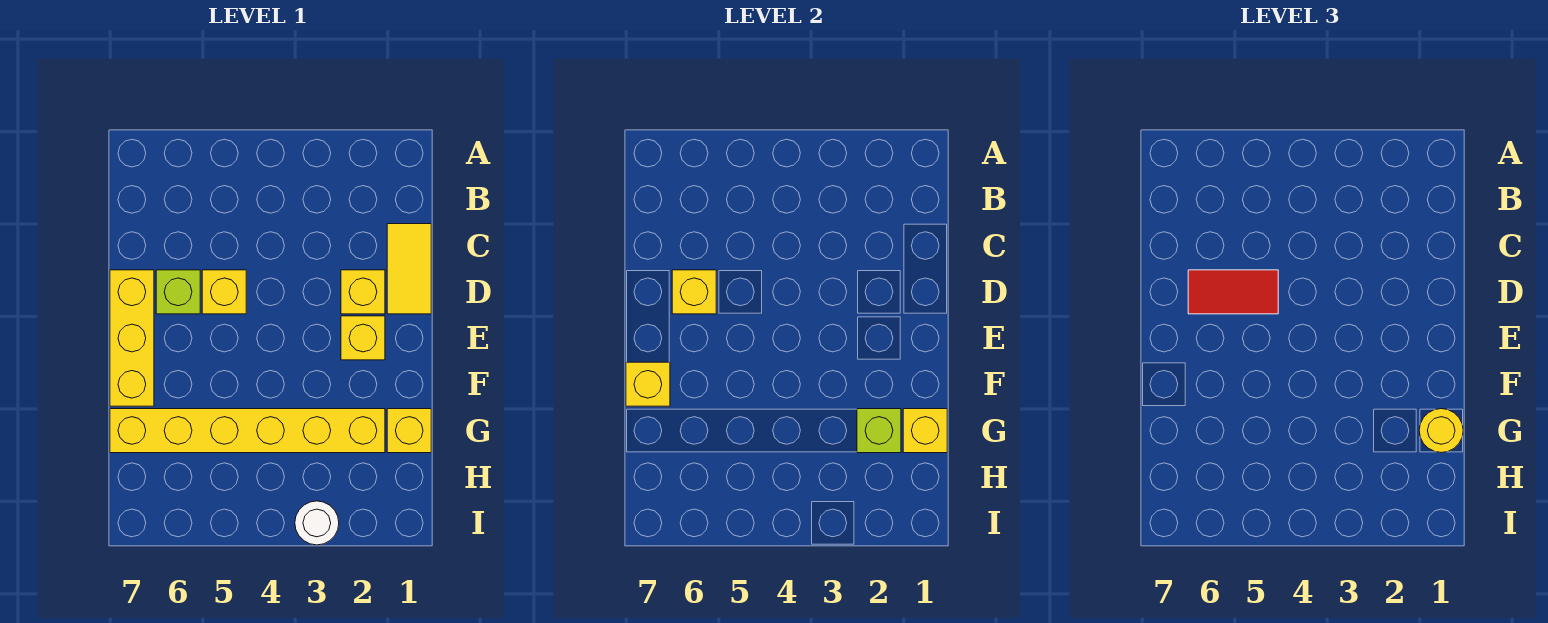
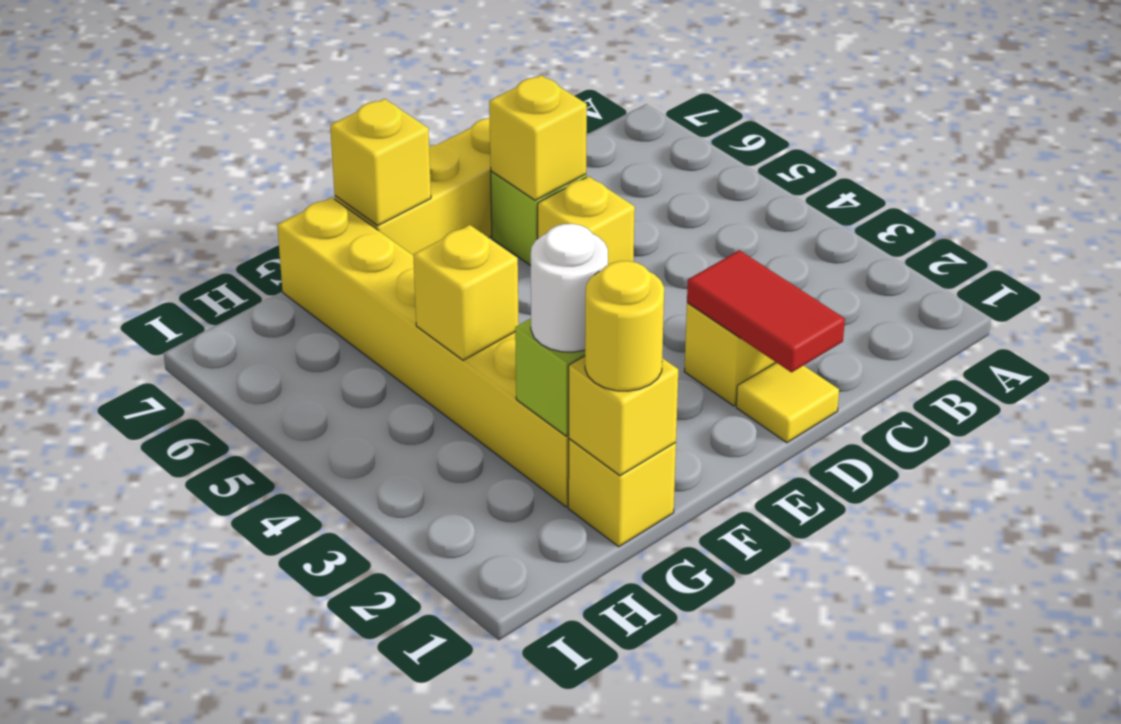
yellow 1x2 tile [387,224,431,314] -> yellow 1x1 tile [736,363,839,443]
red 1x2 tile [1188,270,1278,314] -> red 1x2 tile moved to [687,250,845,372]
yellow 1x1 brick [341,316,385,360] -> yellow 1x1 brick moved to [413,225,519,360]
white 1x1 round brick [295,501,339,545] -> white 1x1 round brick moved to [531,224,608,352]

